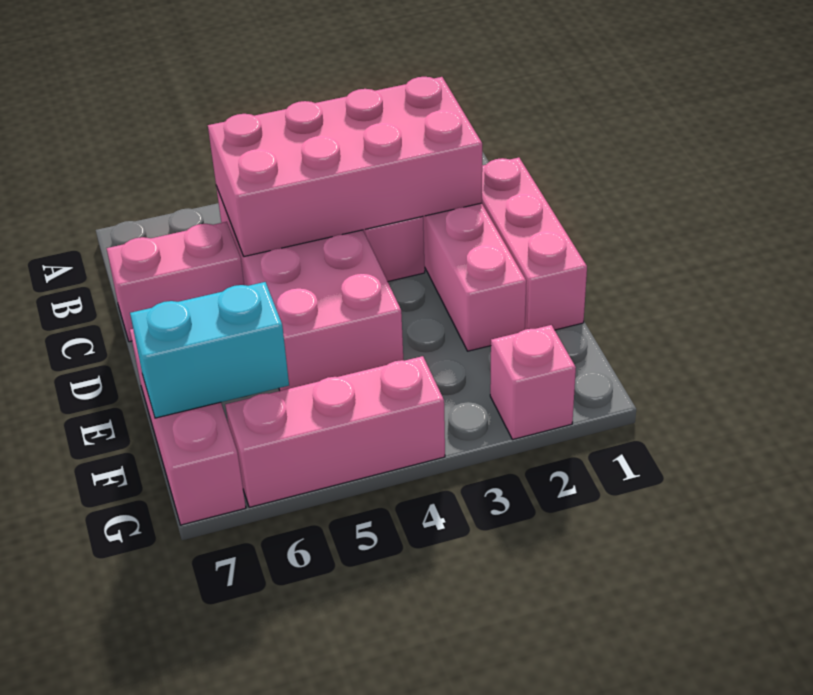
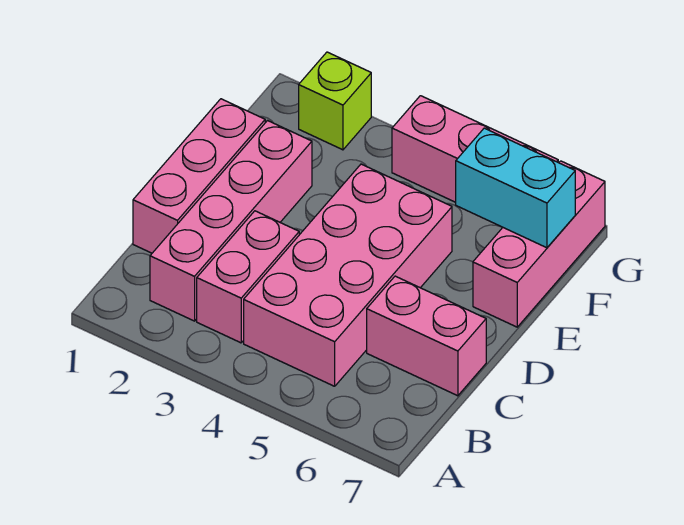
pink 2x4 brick [208,77,482,257] -> none
pink 1x1 brick [490,325,576,440] -> lime 1x1 brick [299,52,371,150]

